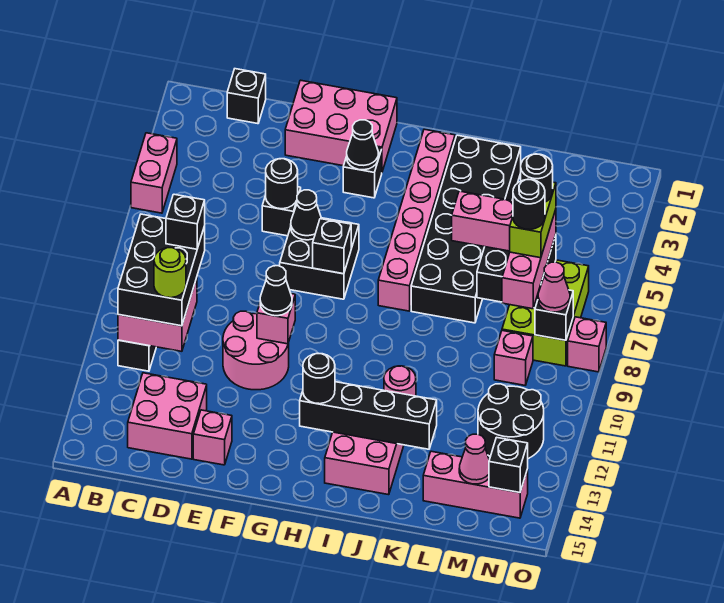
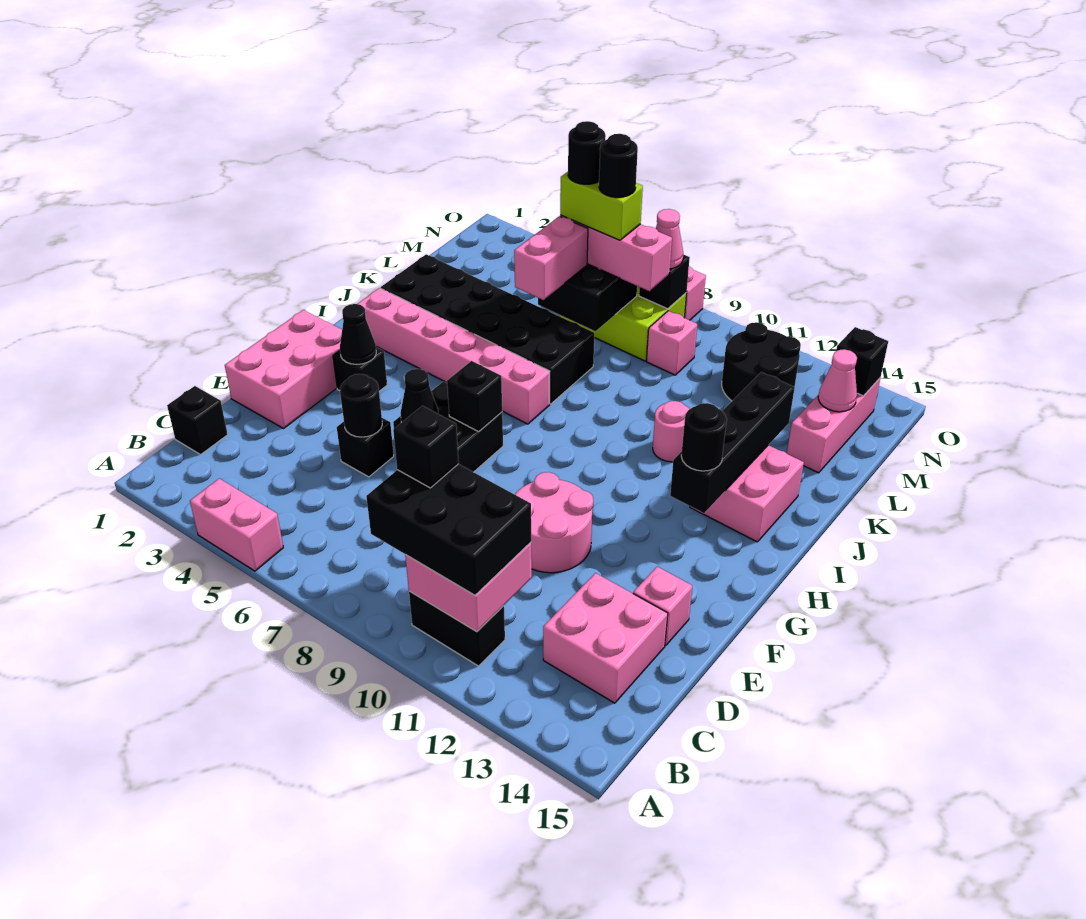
lime 1x1 round brick [154,248,186,298] -> none
pink 1x1 brick [257,294,295,344] -> none
black 1x1 cone [260,266,292,316] -> none

